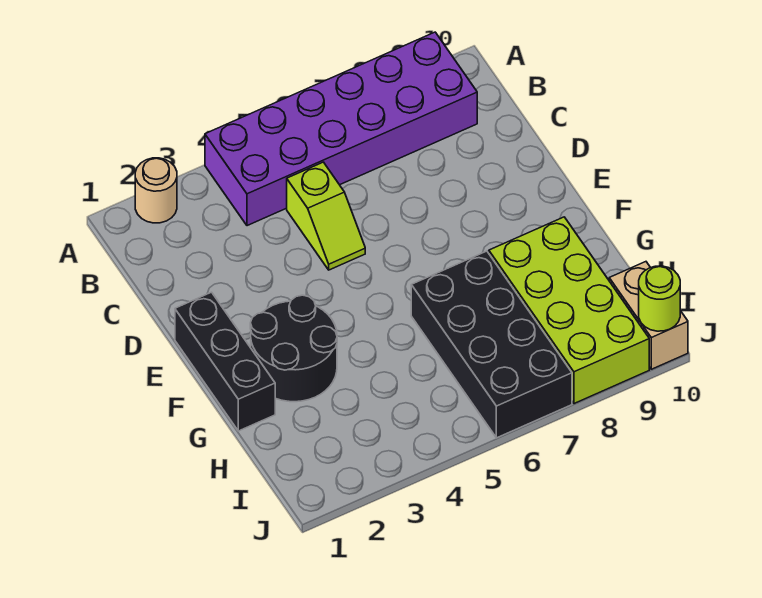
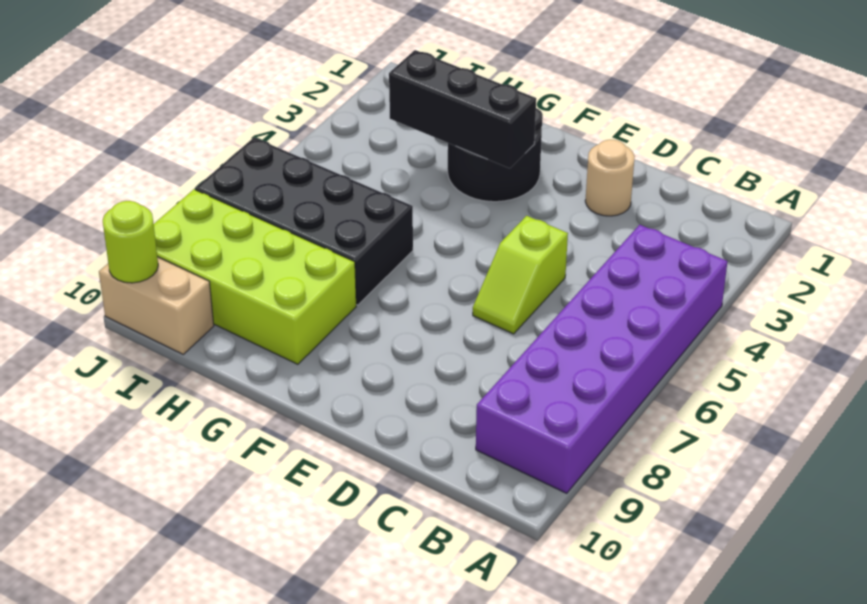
tan 1x1 round brick [135,158,177,223] -> tan 1x1 round brick moved to [585,140,635,216]
lime 1x2 slope [287,162,365,270] -> lime 1x2 slope turned to [473,216,568,334]
black 1x3 brick [175,292,275,431] -> black 1x3 brick moved to [389,50,536,168]

